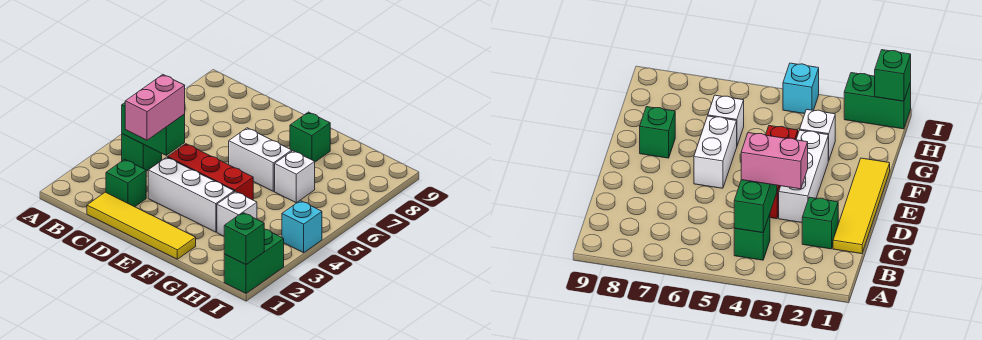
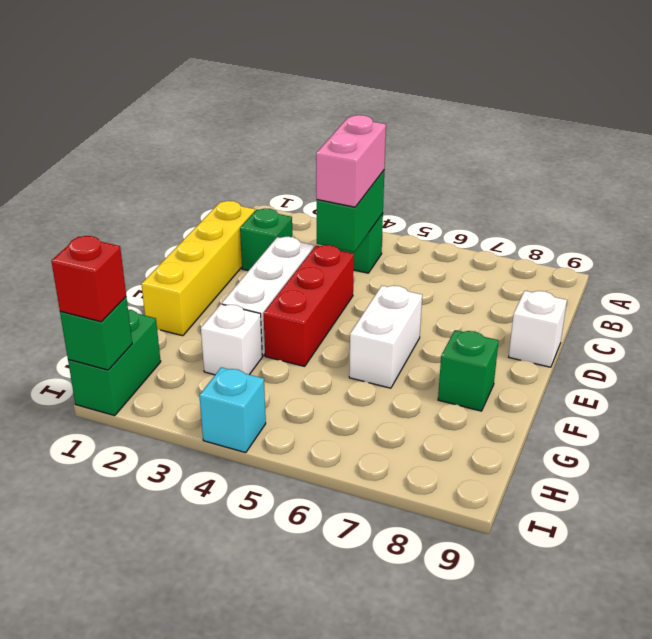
yellow 1x4 tile [87,192,196,259] -> yellow 1x4 brick [141,201,255,336]
pink 1x2 brick [125,75,185,140] -> pink 1x2 brick turned to [316,115,386,207]
white 1x1 brick [275,151,315,203] -> white 1x1 brick moved to [509,291,567,367]
green 1x2 brick [224,229,284,293] -> green 1x2 brick turned to [68,310,161,416]
none -> red 1x1 brick [51,236,126,322]

